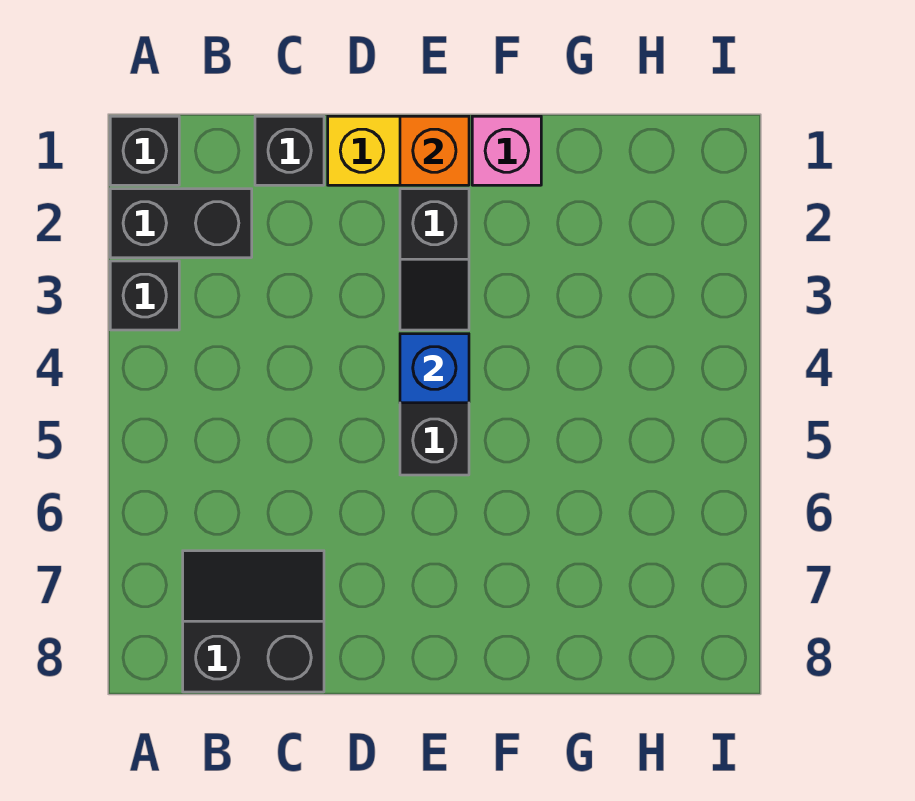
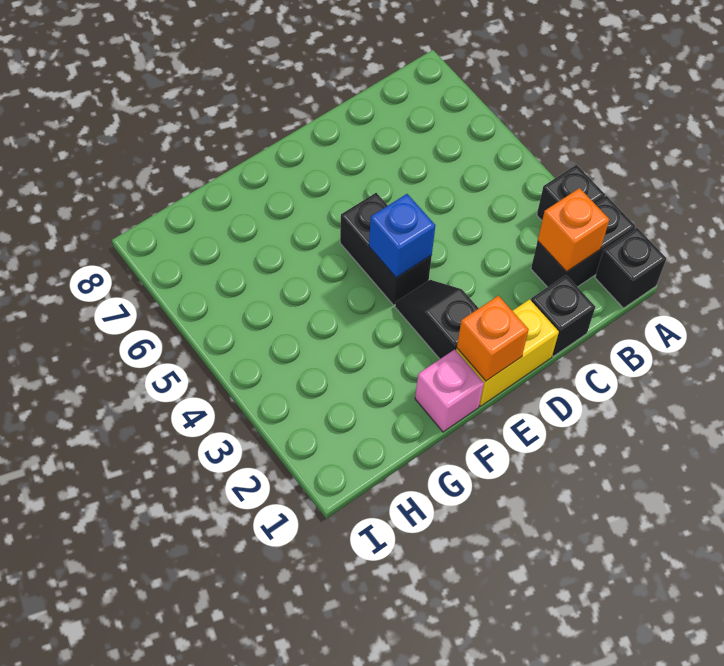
none -> orange 1x1 brick [538,188,609,272]
black 2x2 slope [183,551,324,692] -> none

